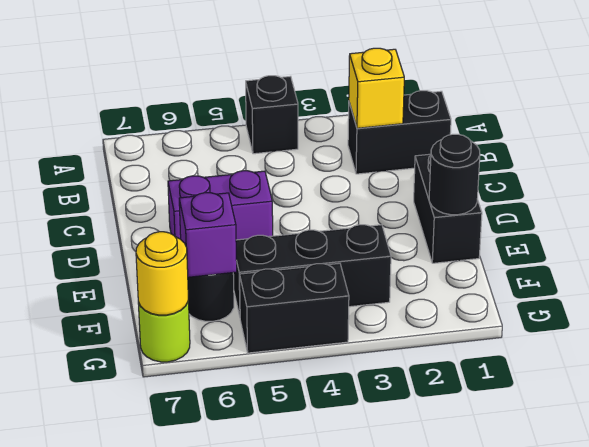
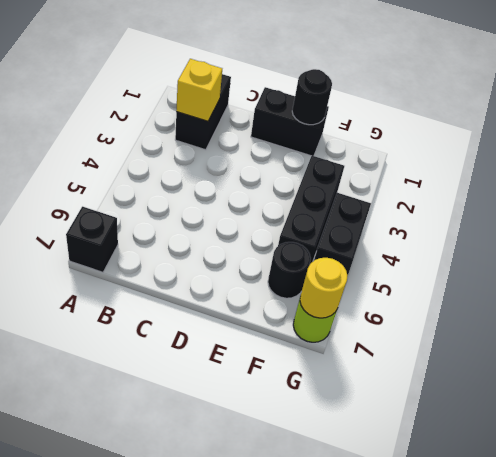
black 1x1 brick [246,76,298,154] -> black 1x1 brick moved to [66,207,118,272]
purple 1x2 brick [168,171,273,240] -> none
purple 1x1 brick [179,193,237,277] -> none

